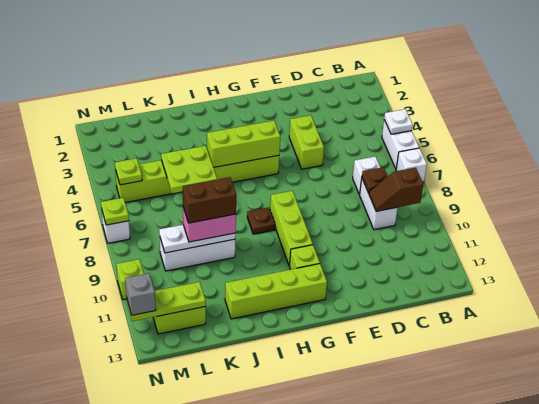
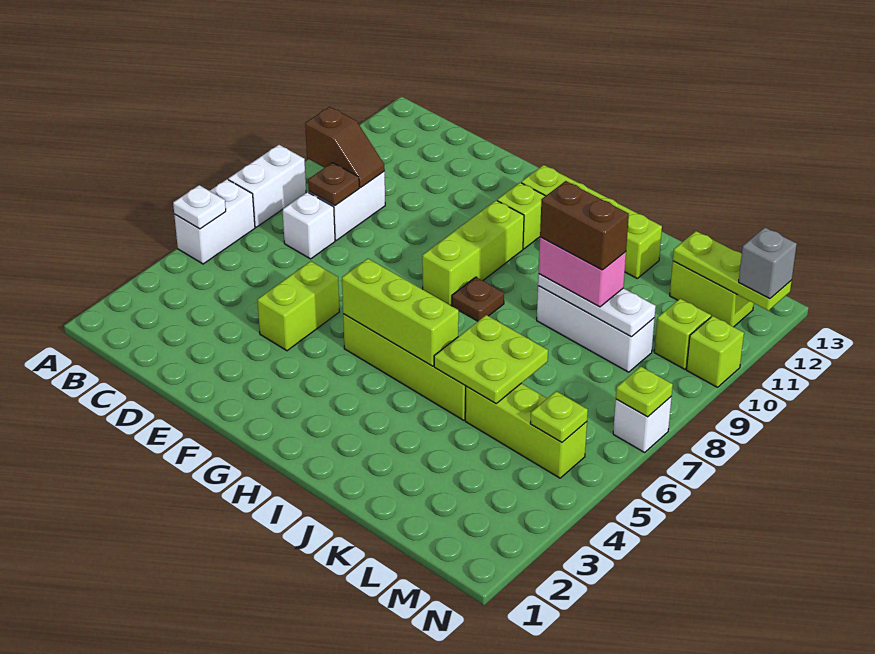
white 1x1 brick [396,148,427,182] -> white 1x2 brick [228,145,306,227]
none -> lime 1x1 brick [654,299,711,369]

